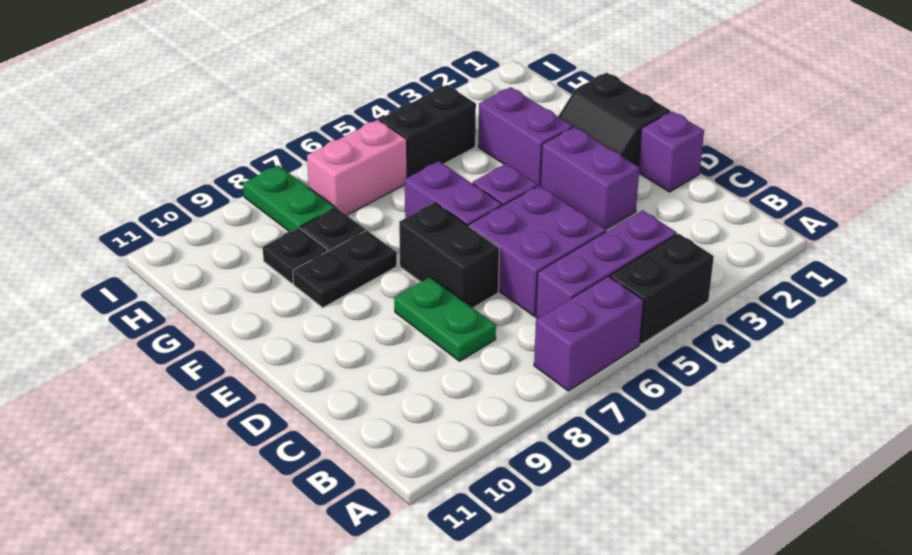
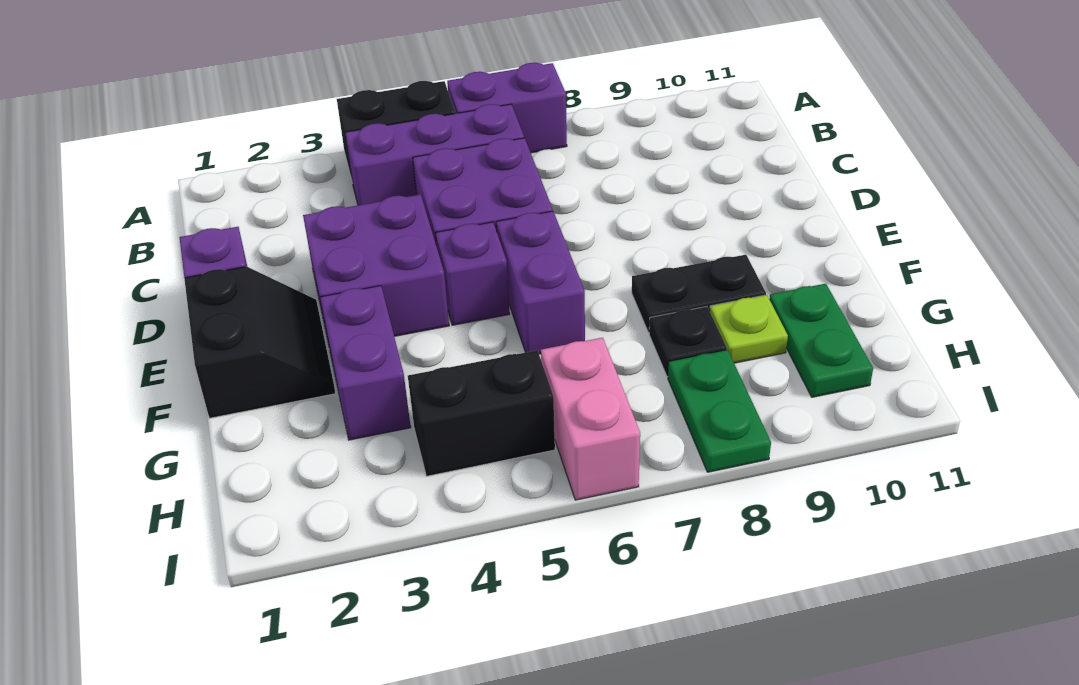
green 1x2 plate [394,277,496,361] -> green 1x2 plate moved to [769,284,873,397]
purple 1x2 brick [541,127,639,229] -> purple 2x2 brick [303,194,449,339]
black 1x2 brick [399,203,499,308] -> none
black 1x1 plate [263,228,328,283] -> lime 1x1 plate [710,295,788,363]
pink 1x2 brick [307,120,407,215] -> pink 1x2 brick turned to [541,338,640,500]

